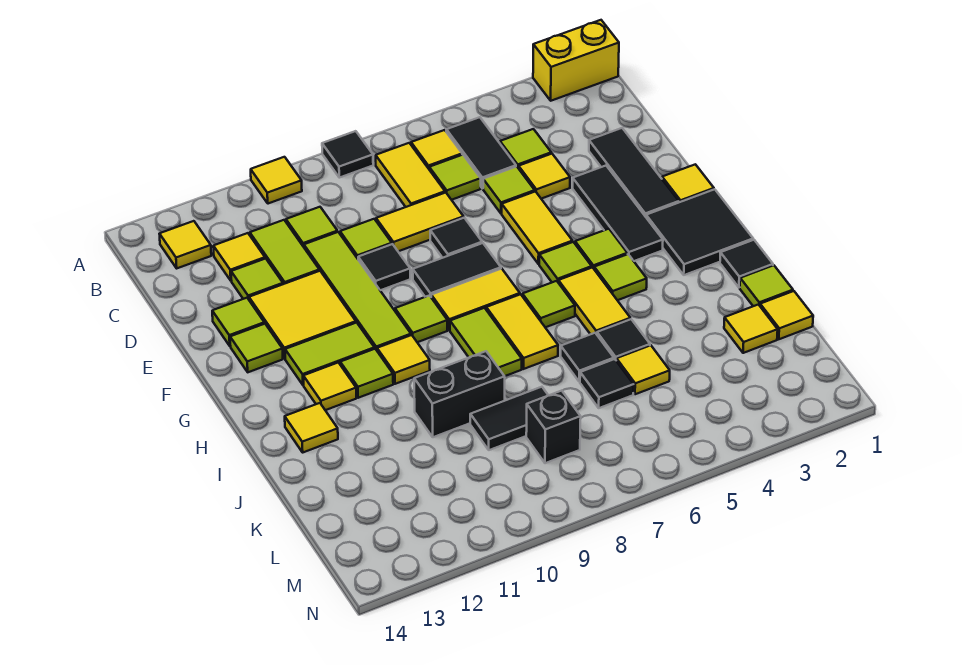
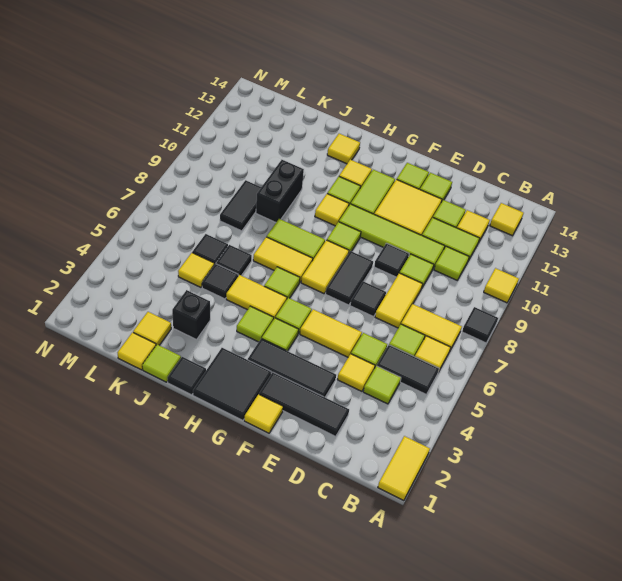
yellow 1x2 brick [533,20,619,101] -> yellow 1x2 tile [378,436,430,501]
black 1x1 brick [526,391,581,463] -> black 1x1 brick moved to [172,290,210,340]

